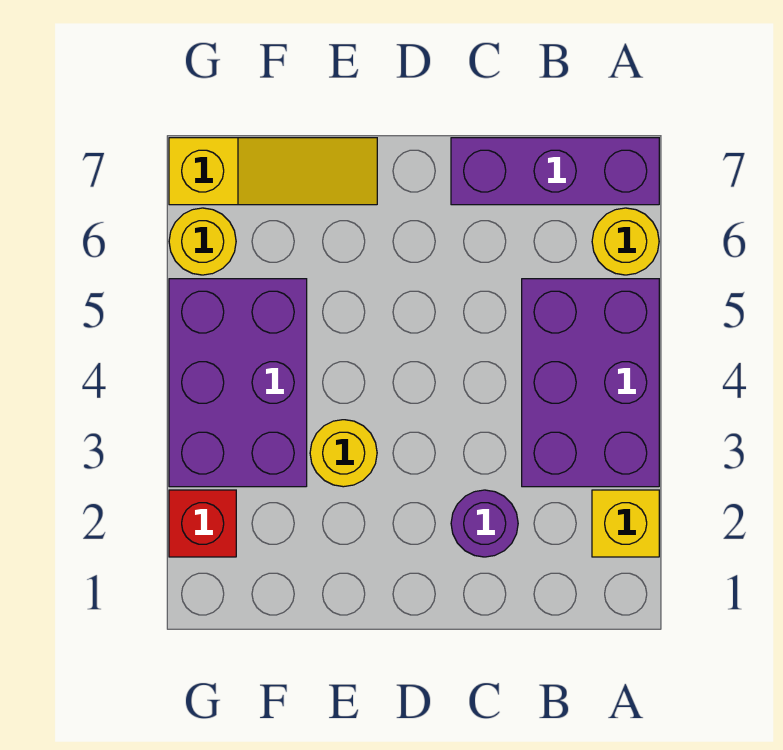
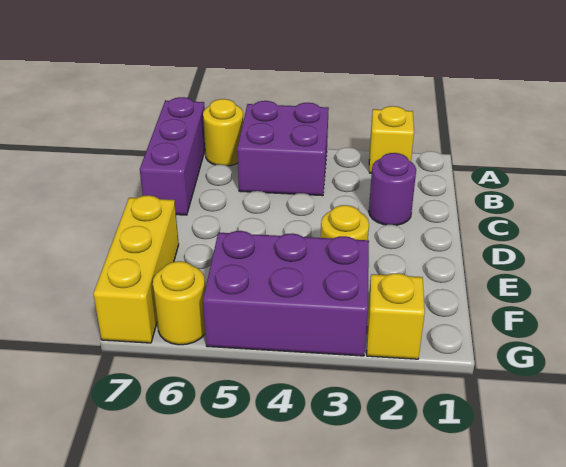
purple 2x3 brick [522,279,659,487] -> purple 2x2 brick [237,101,329,196]
yellow 1x3 slope [169,138,377,205] -> yellow 1x3 brick [93,195,179,343]
red 1x1 brick [169,490,236,557] -> yellow 1x1 brick [367,273,425,359]

